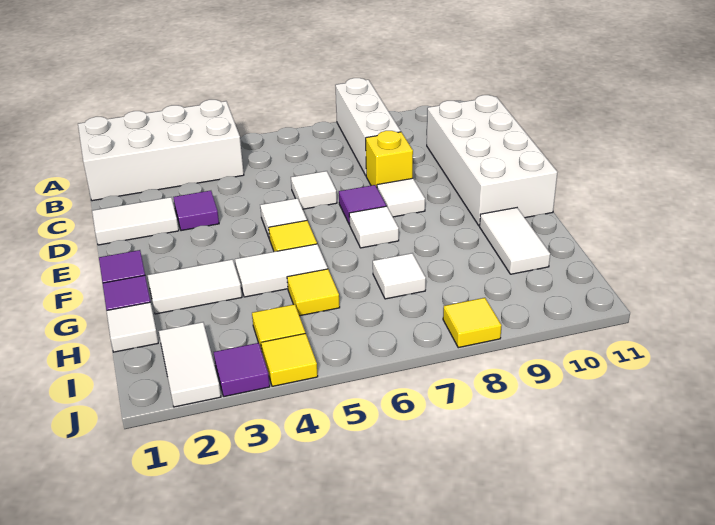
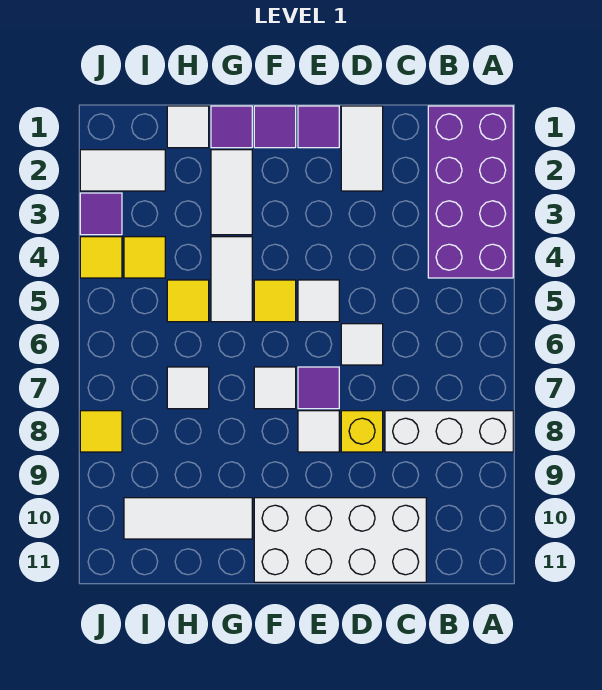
white 2x4 brick [78,100,244,201] -> purple 2x4 brick [428,106,513,278]
purple 1x1 tile [173,191,219,231] -> purple 1x1 tile moved to [298,106,339,148]
white 1x2 tile [480,208,550,274] -> white 1x3 tile [124,498,252,539]

